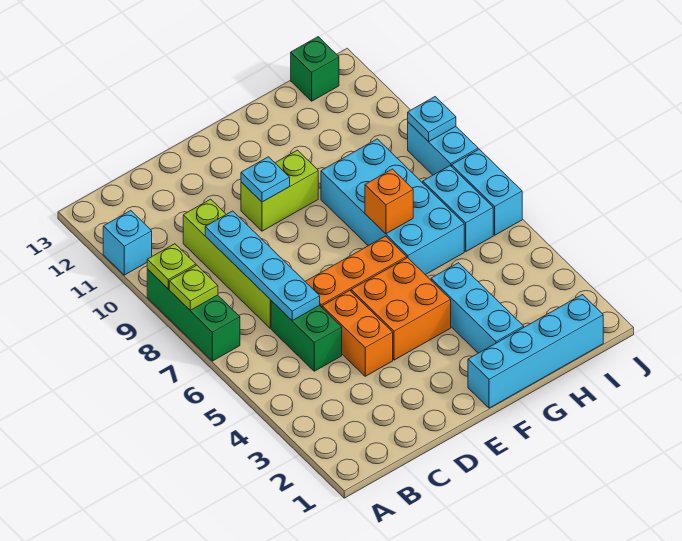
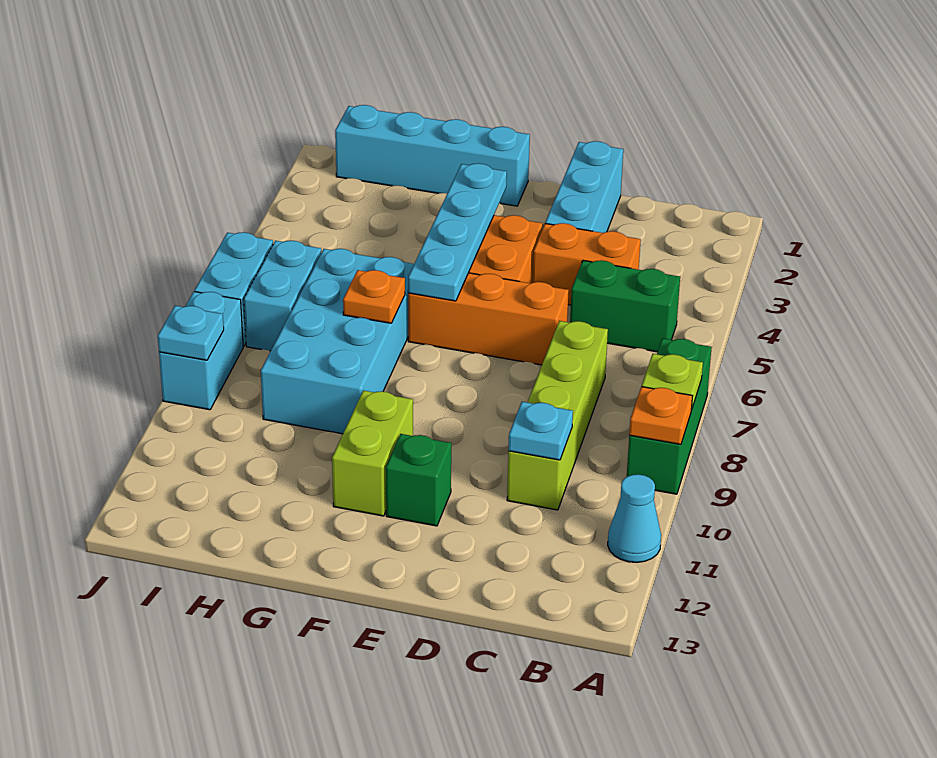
lime 1x1 plate [147,244,196,289] -> orange 1x1 plate [629,387,692,444]
cyan 1x1 brick [103,211,152,275] -> cyan 1x1 cone [608,474,661,562]
green 1x2 brick [271,301,342,371] -> green 1x2 brick turned to [570,260,680,352]
cyan 1x4 plate [205,211,320,320] -> cyan 1x4 plate moved to [408,163,507,301]
orange 1x2 brick [322,290,393,376] -> orange 1x2 brick turned to [533,223,641,305]
lime 1x2 brick [241,150,318,231] -> lime 1x2 brick turned to [332,390,413,516]
cyan 1x1 plate [241,157,290,202] -> cyan 1x1 plate moved to [508,402,573,460]
cyan 1x3 brick [431,263,524,353] -> cyan 1x3 brick moved to [545,141,623,233]
orange 1x1 brick [365,169,413,234] -> orange 1x1 plate [343,270,405,323]
green 1x1 brick [291,37,339,101] -> green 1x1 brick moved to [386,434,451,526]

